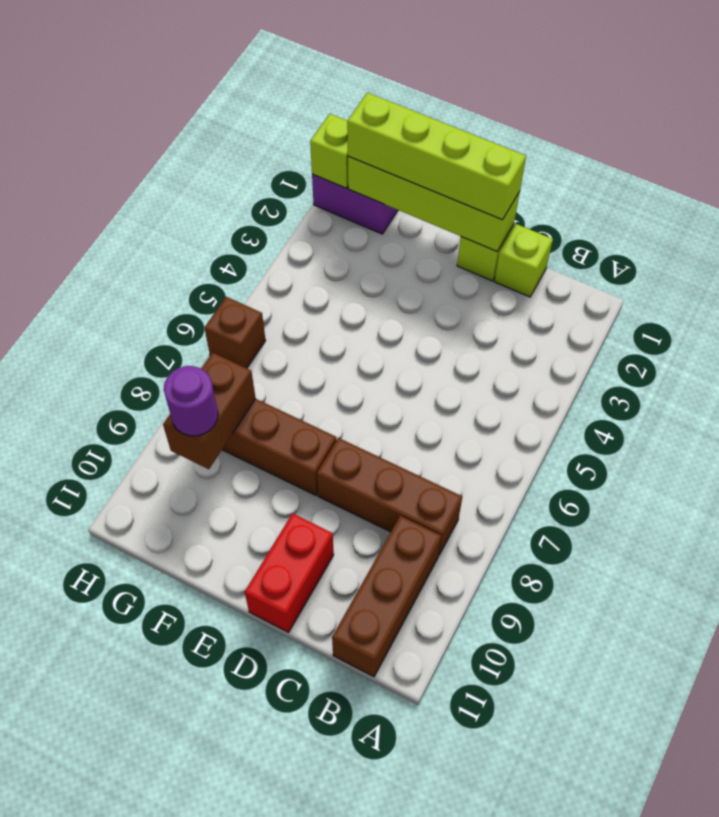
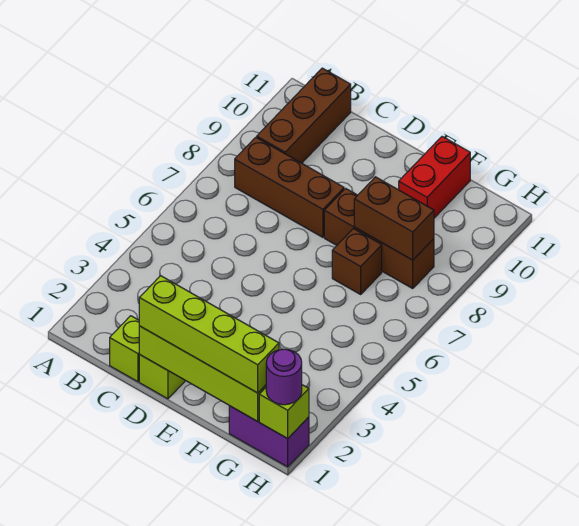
red 1x2 brick [245,513,334,632] -> red 1x2 brick moved to [399,137,470,218]
brown 1x2 brick [163,353,256,469] -> brown 1x2 brick turned to [354,177,434,260]
purple 1x1 round brick [164,366,218,436] -> purple 1x1 round brick moved to [266,349,302,405]
brown 1x1 brick [204,297,266,368] -> brown 1x1 brick moved to [332,229,382,294]

